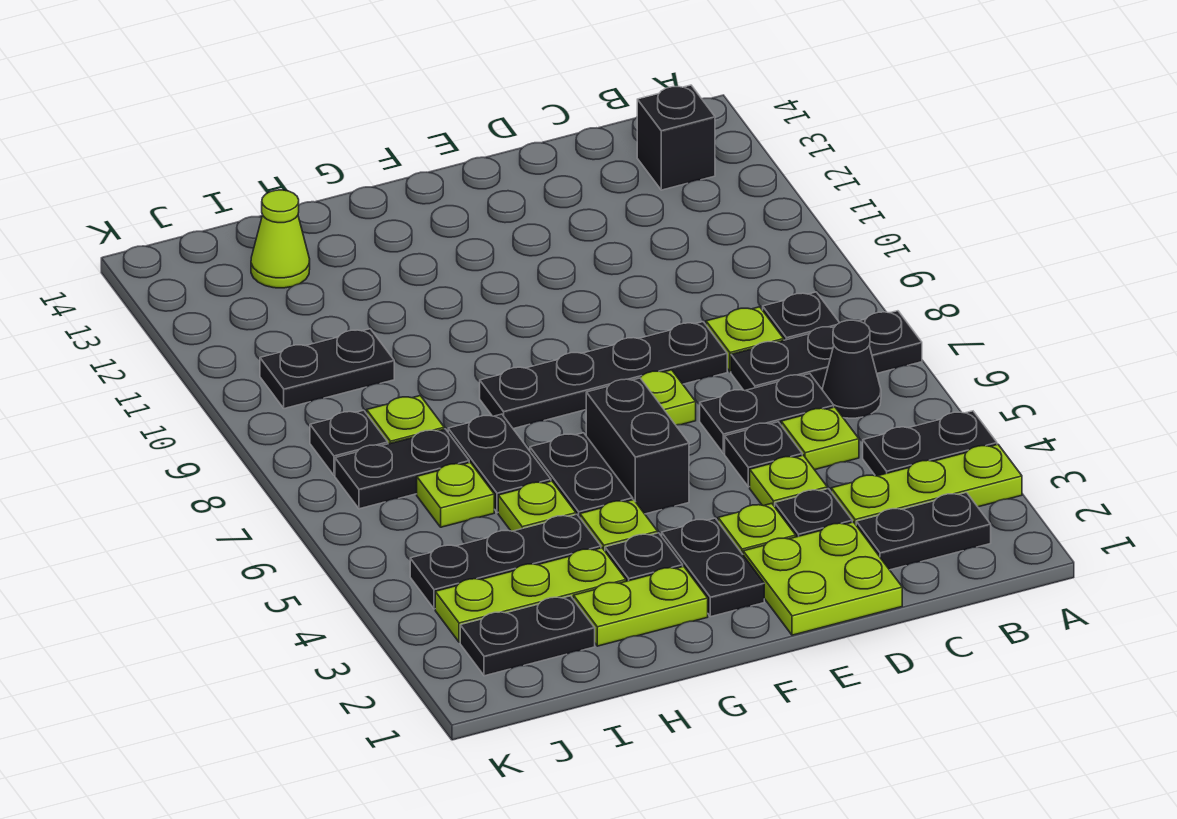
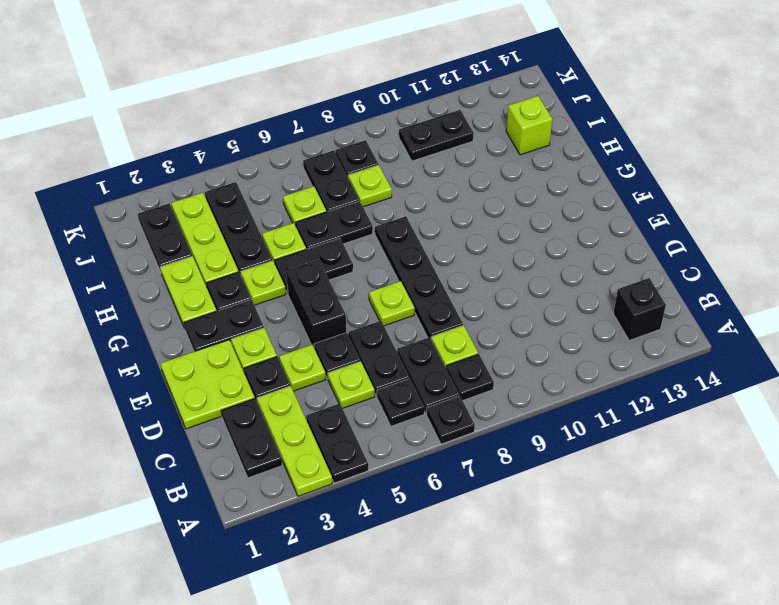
black 1x1 cone [823,320,881,418] -> black 1x1 plate [377,379,424,426]
black 1x2 brick [586,378,689,514] -> black 1x2 brick turned to [286,260,346,346]
black 1x2 plate [260,329,394,409] -> black 1x2 plate turned to [399,110,474,161]
lime 1x1 cone [251,190,310,288] -> lime 1x1 brick [506,96,552,155]

